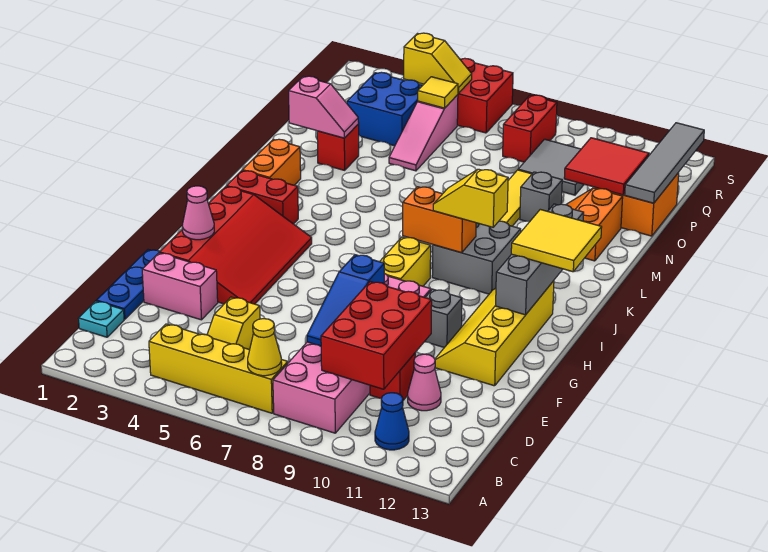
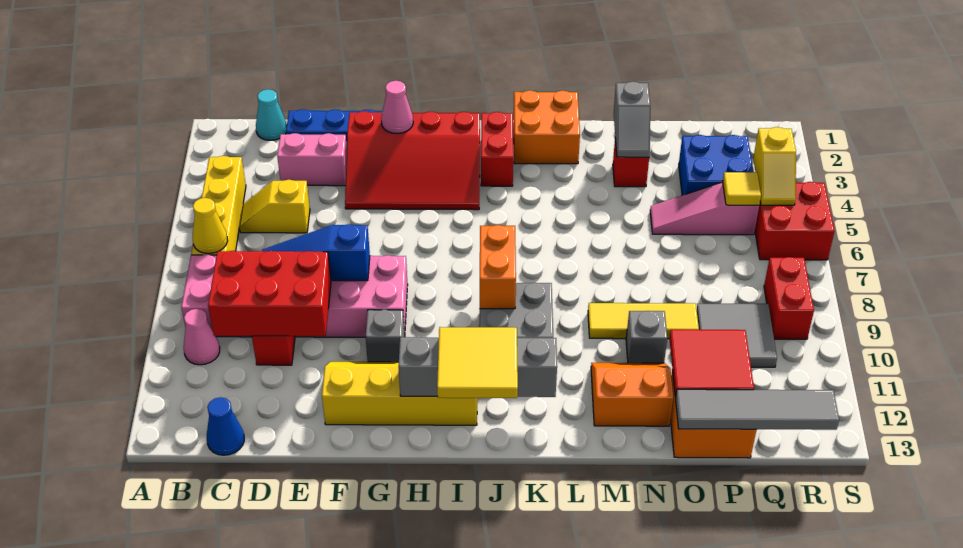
blue 1x1 cone [375,393,409,450] -> blue 1x1 cone moved to [207,397,244,455]
cyan 1x1 plate [78,301,124,337] -> cyan 1x1 cone [256,89,287,140]
pink 1x1 cone [408,354,441,411] -> pink 1x1 cone moved to [184,309,220,365]
pink 1x2 brick [142,253,218,320] -> pink 1x2 brick turned to [277,133,347,186]
yellow 1x2 brick [380,237,431,286] -> none
yellow 1x2 slope [433,169,508,227] -> none
orange 1x2 brick [242,139,301,185] -> orange 2x2 brick [514,90,580,164]
pink 1x2 slope [289,76,359,138] -> grey 1x2 slope [614,81,650,157]
red 1x2 brick [503,95,557,162] -> red 1x2 brick turned to [764,257,814,339]

